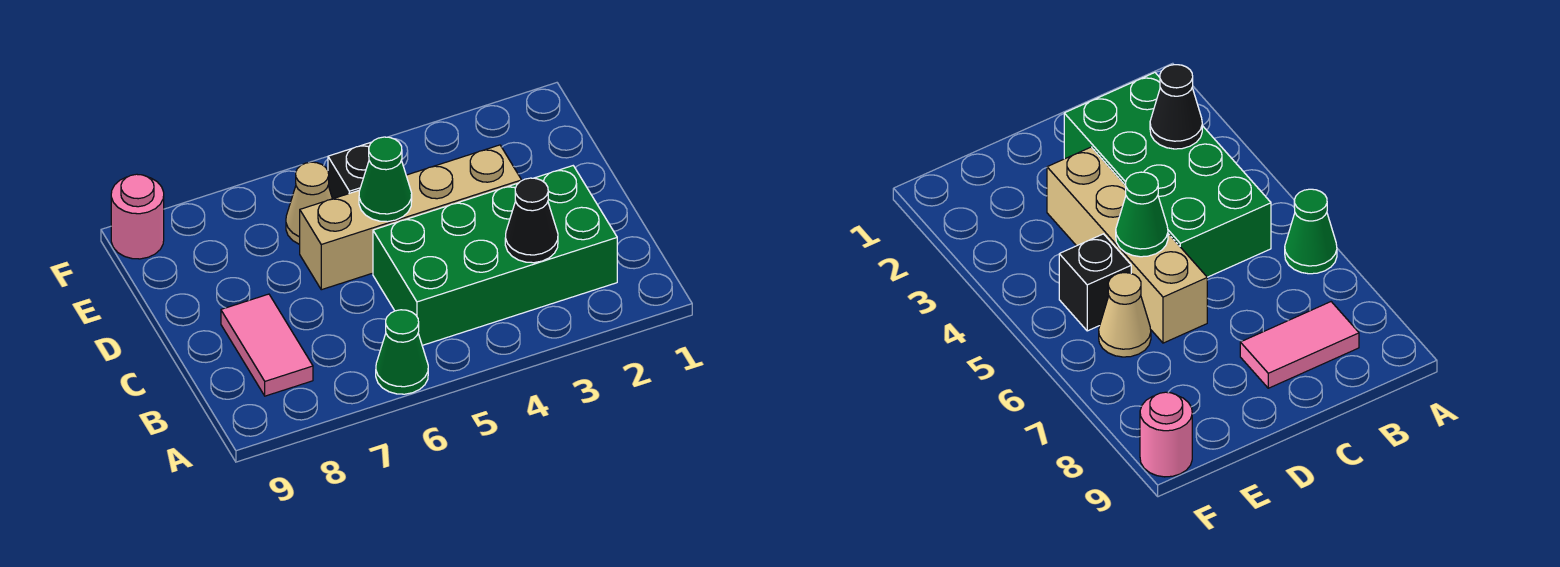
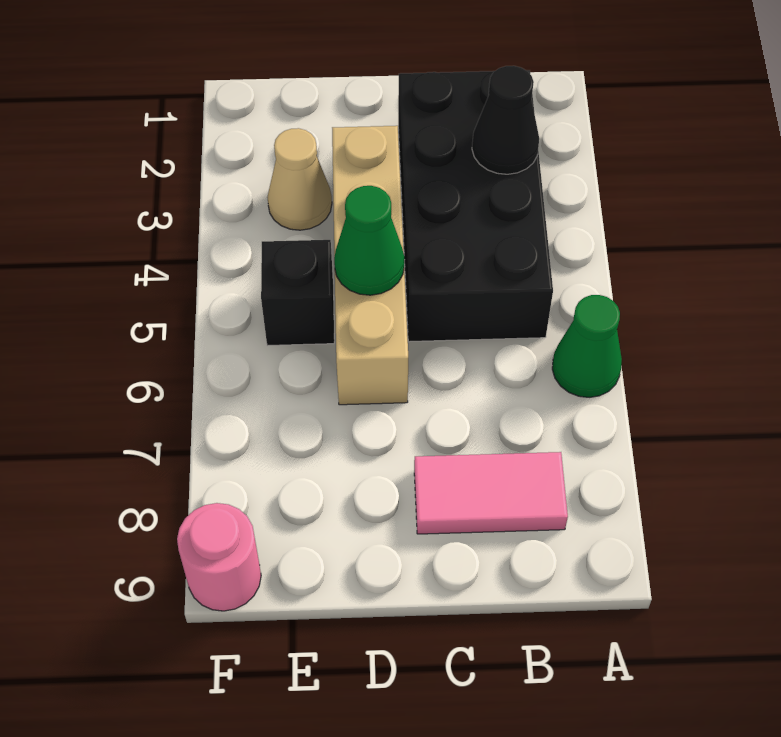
green 2x4 brick [373,166,617,345] -> black 2x4 brick [398,70,553,342]
tan 1x1 cone [286,162,332,244] -> tan 1x1 cone moved to [267,128,332,230]

